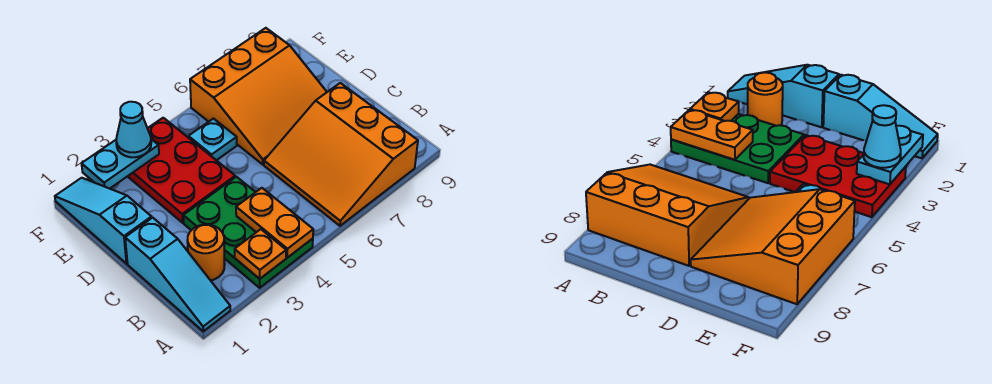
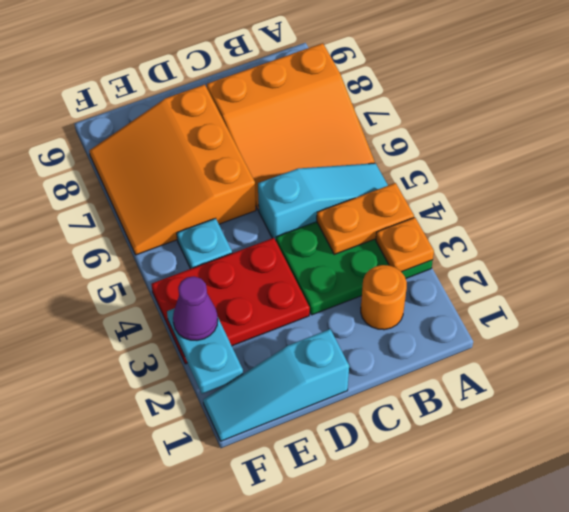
cyan 1x3 slope [125,218,230,331] -> cyan 1x3 slope moved to [258,163,388,240]
orange 3x3 slope [190,28,327,164] -> orange 3x3 slope turned to [89,85,256,255]
cyan 1x1 cone [116,102,151,157] -> purple 1x1 cone [173,276,218,340]

